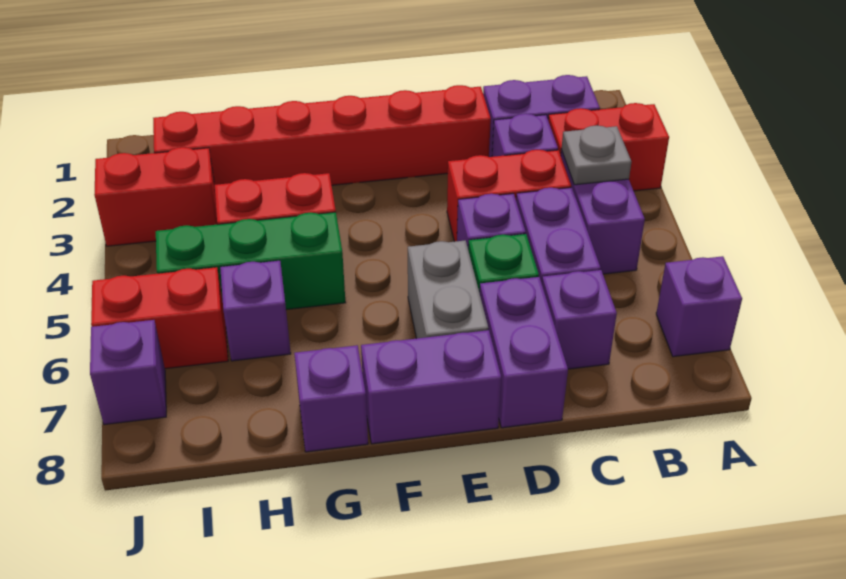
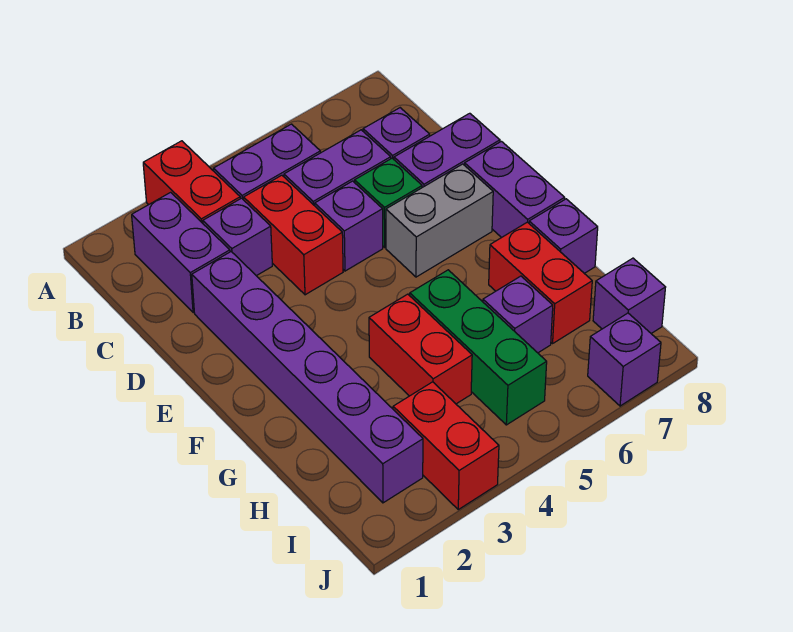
purple 1x1 brick [656,256,742,357] -> purple 1x1 brick moved to [593,258,666,333]
grey 1x1 plate [562,125,631,185] -> none
red 1x6 brick [153,85,491,185] -> purple 1x6 brick [192,252,423,503]
red 1x2 brick [91,267,228,369] -> red 1x2 brick moved to [489,222,592,343]

